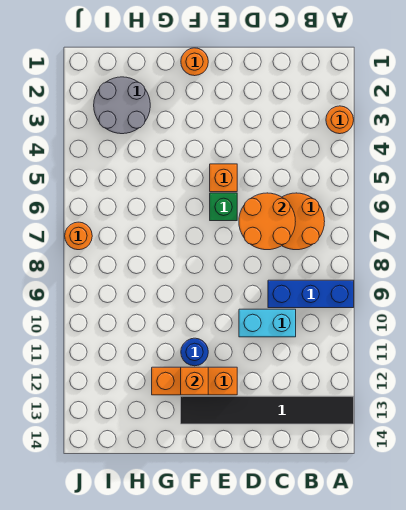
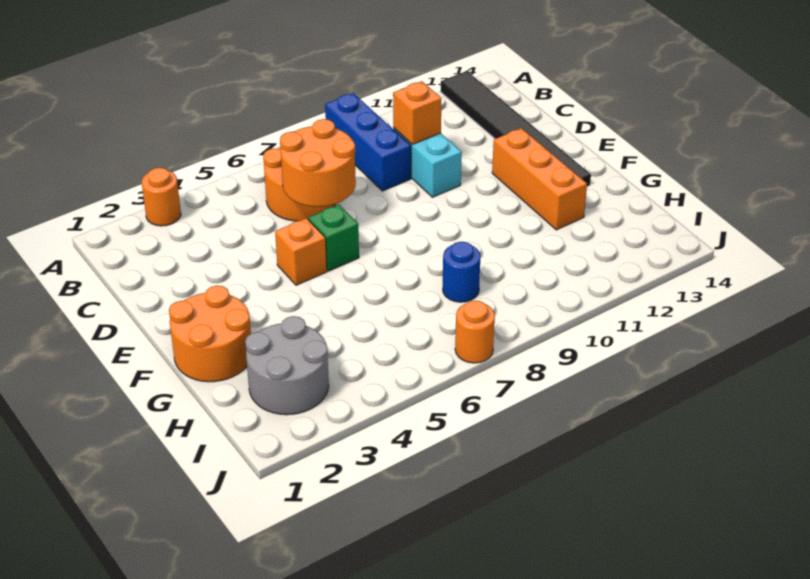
orange 1x1 round brick [181,48,208,76] -> orange 2x2 round brick [169,286,251,382]
blue 1x1 round brick [181,338,208,366] -> blue 1x1 round brick moved to [443,242,480,302]
orange 1x1 brick [181,367,208,395] -> orange 1x1 brick moved to [393,81,441,144]

